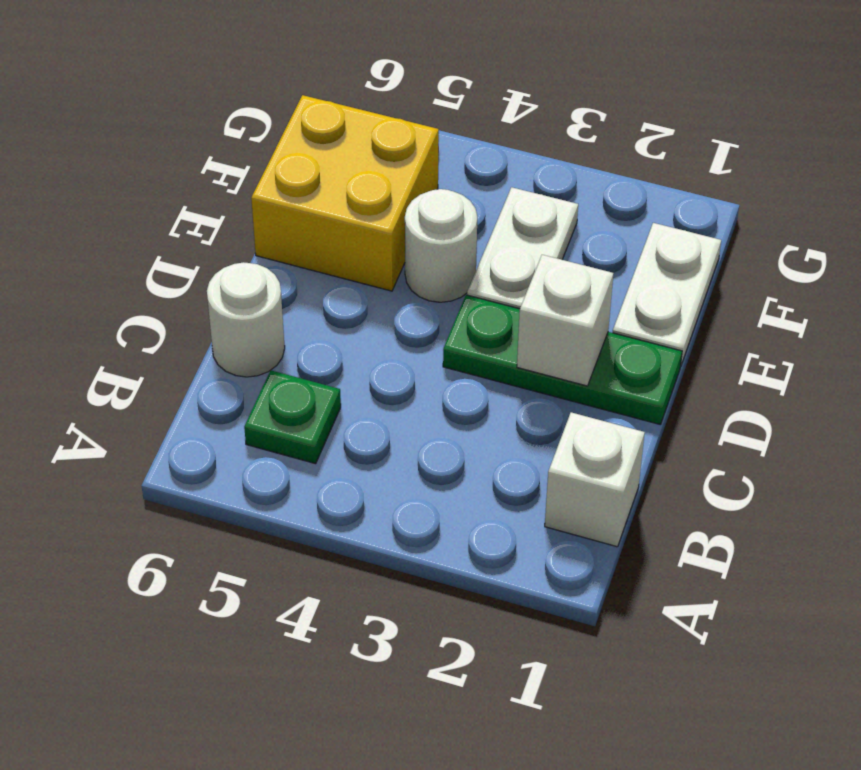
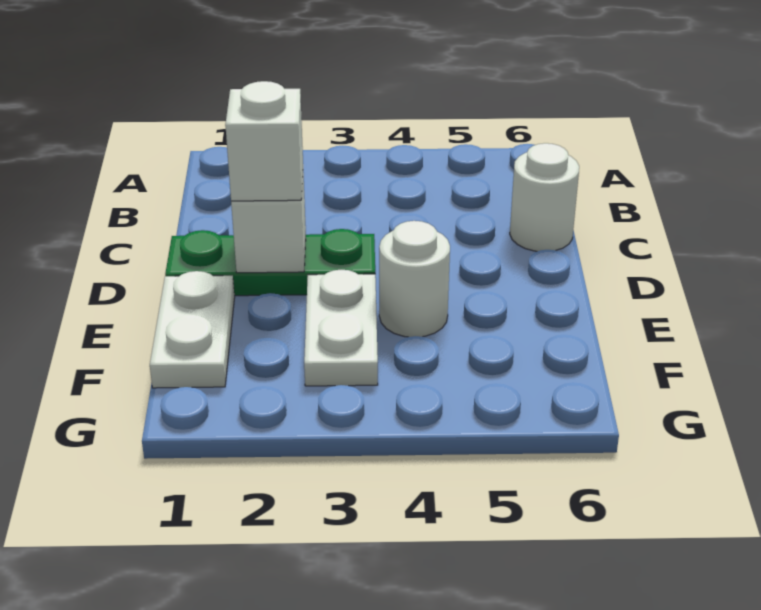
white 1x1 brick [545,412,645,547] -> white 1x1 brick moved to [225,81,303,201]
green 1x1 plate [244,370,341,464] -> none
yellow 2x2 brick [251,95,439,291] -> none

